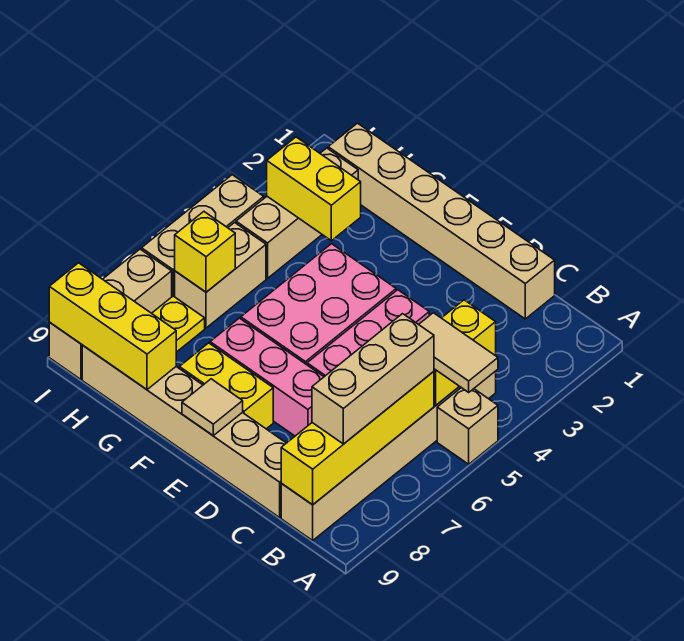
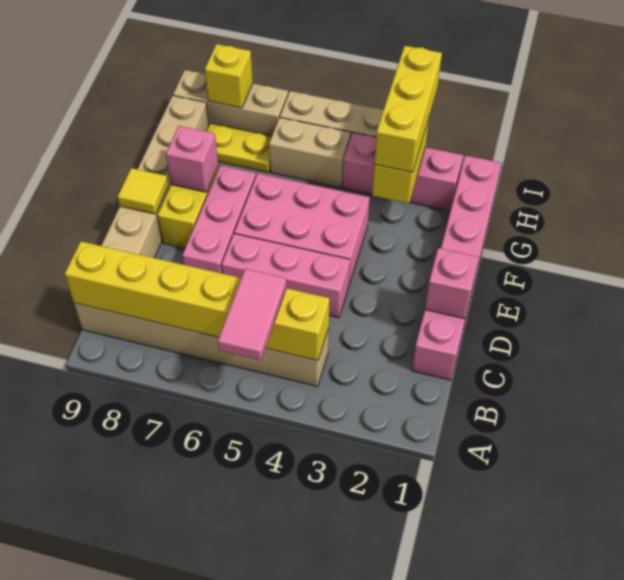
tan 1x1 brick [437,388,498,464] -> none
tan 1x2 tile [419,313,498,392] -> pink 1x2 tile [218,269,286,360]
tan 1x3 brick [312,314,434,444] -> none
tan 1x6 brick [328,123,555,319] -> pink 1x6 brick [412,155,501,380]
none -> pink 1x1 brick [425,248,479,319]
tan 1x1 tile [182,379,243,435] -> yellow 1x1 tile [118,168,168,214]
none -> pink 1x1 brick [166,126,218,192]
yellow 1x3 brick [49,263,176,390] -> yellow 1x3 brick moved to [374,46,442,172]
tan 1x3 brick [236,148,358,278] -> pink 1x3 brick [342,133,463,211]
yellow 1x1 brick [175,212,235,292] -> yellow 1x1 brick moved to [205,44,253,108]

